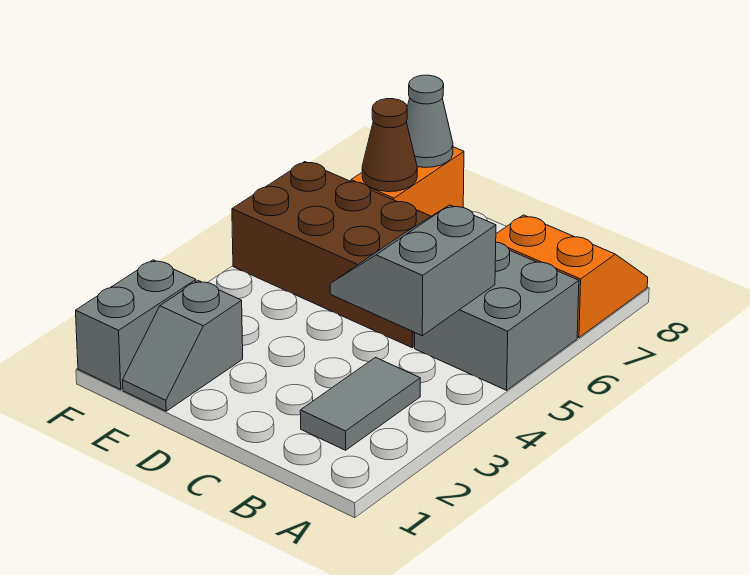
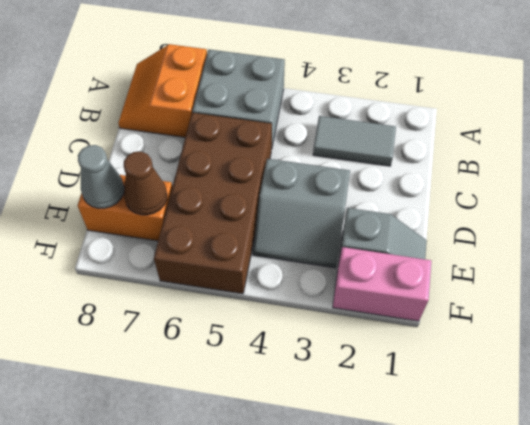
grey 2x2 slope [330,205,496,336] -> grey 2x2 slope moved to [253,159,350,268]
grey 1x2 brick [76,260,196,389] -> pink 1x2 brick [333,247,431,321]

